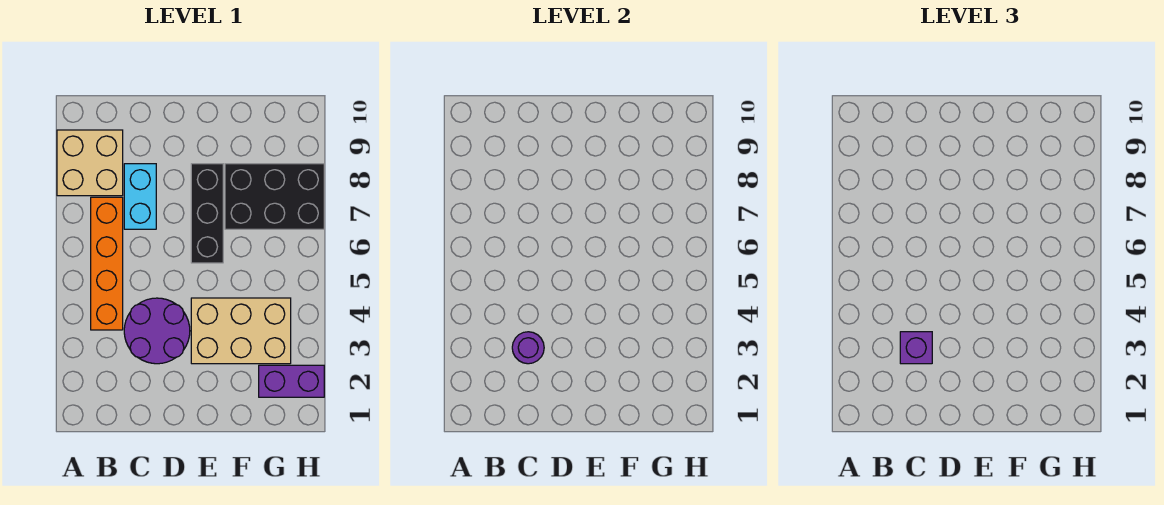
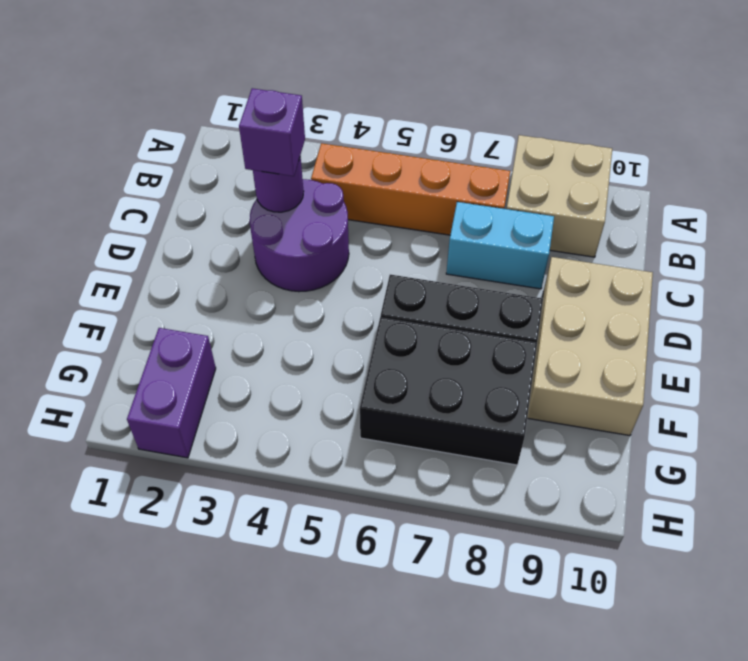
tan 2x3 brick [191,298,291,364] -> tan 2x3 brick moved to [527,257,653,436]
black 2x3 brick [225,164,324,229] -> black 2x3 brick turned to [360,317,537,465]

